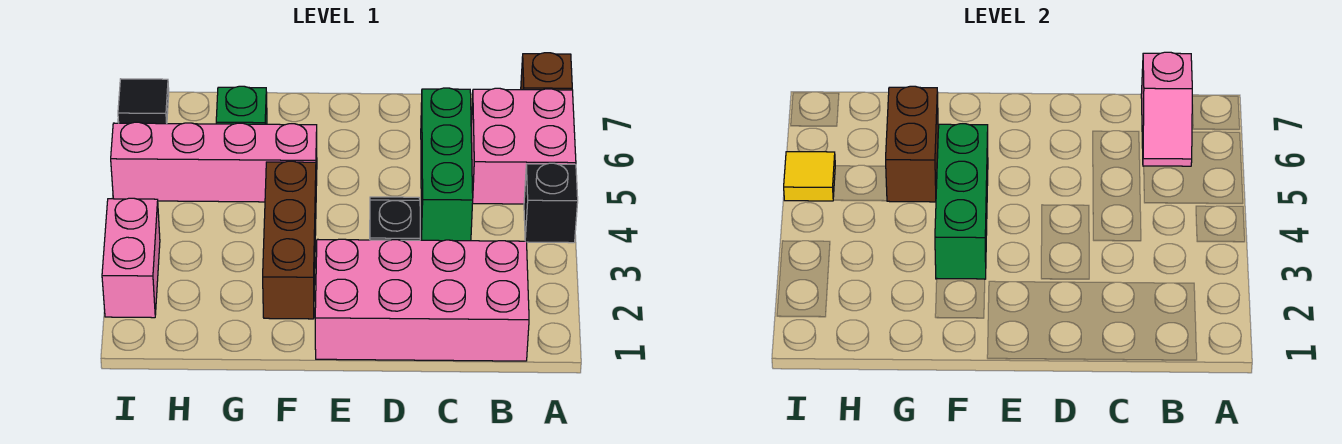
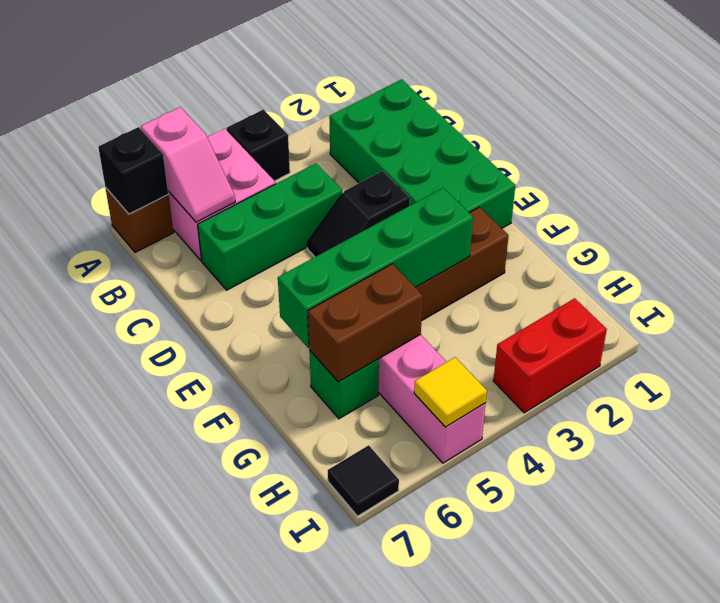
none -> black 1x1 brick [98,127,168,214]
pink 2x4 brick [315,239,529,361] -> green 2x4 brick [329,79,515,228]
pink 1x2 slope [1141,52,1192,166] -> pink 1x2 slope turned to [141,107,235,222]
green 1x3 brick [935,124,988,279] -> green 1x4 brick [278,188,473,348]
pink 1x2 brick [102,198,160,318] -> red 1x2 brick [493,298,607,413]

